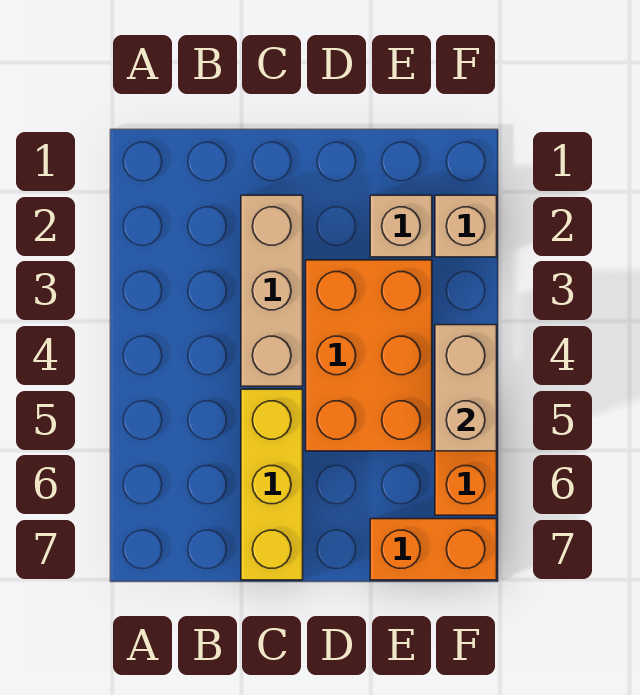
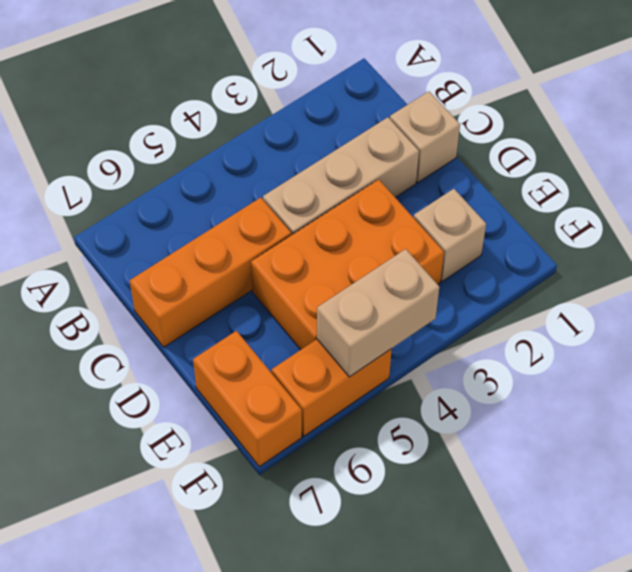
yellow 1x3 brick [241,389,303,580] -> orange 1x3 brick [130,198,291,347]
tan 1x1 brick [435,195,497,257] -> tan 1x1 brick moved to [390,91,460,182]

